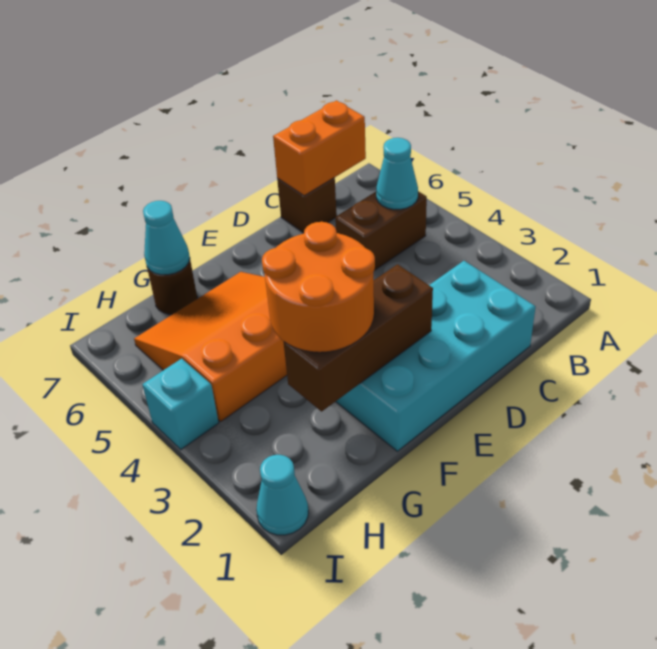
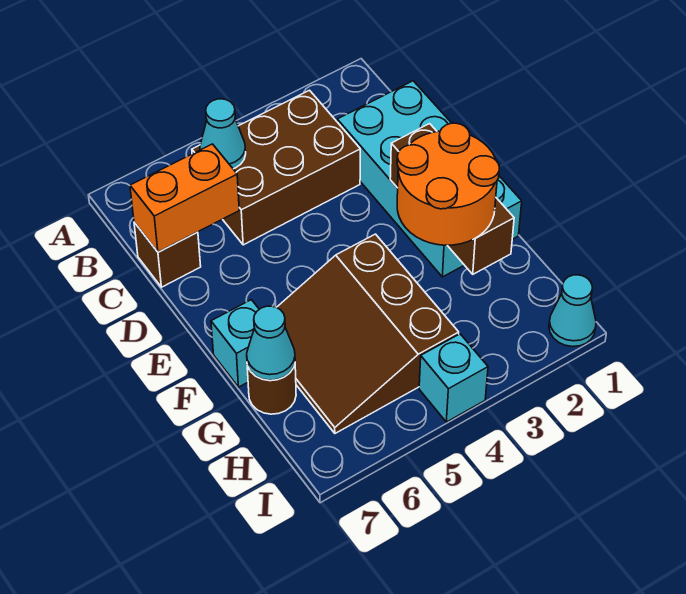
brown 1x2 brick [335,191,427,270] -> brown 2x3 brick [192,90,360,245]
orange 1x2 brick [273,100,366,196] -> orange 1x2 brick turned to [130,144,239,252]
orange 3x3 slope [134,272,287,422] -> brown 3x3 slope [277,234,459,433]
none -> cyan 1x1 brick [211,300,259,387]

